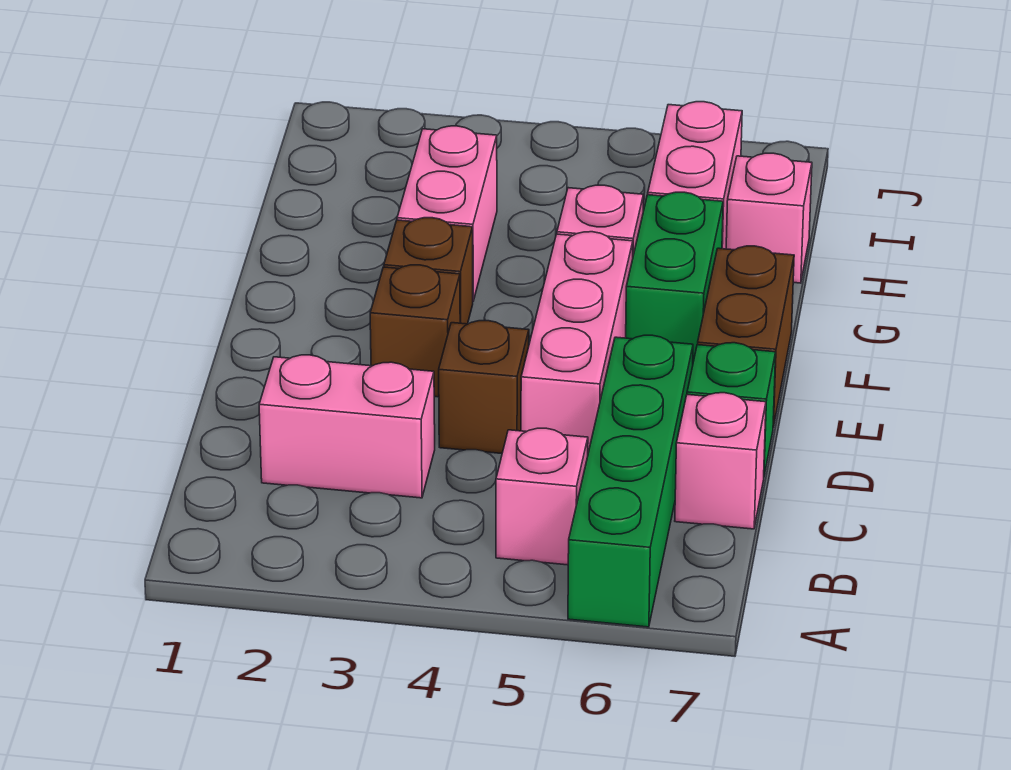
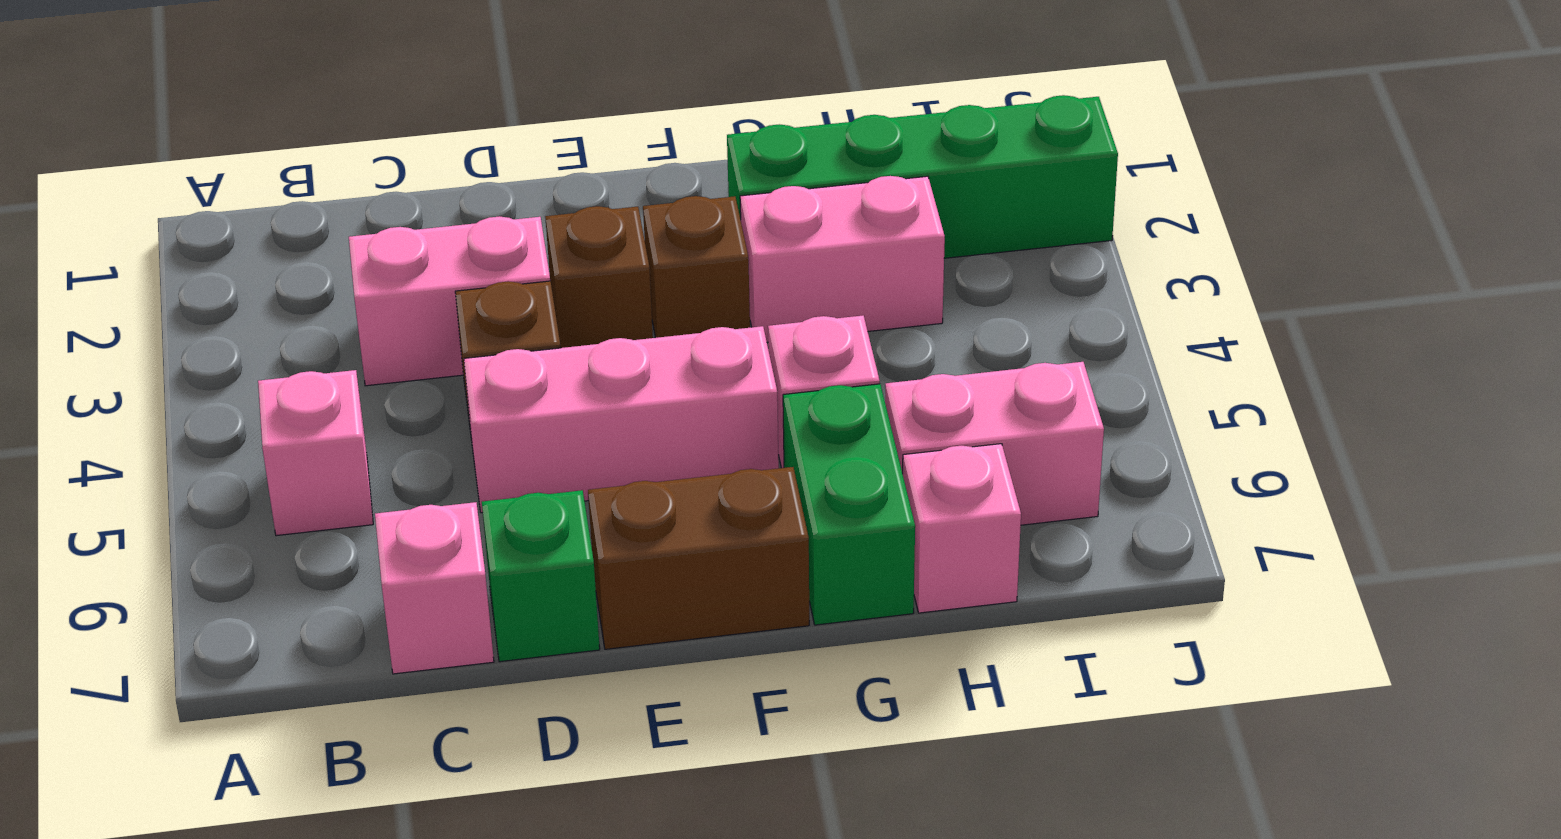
green 1x4 brick [568,335,693,627] -> green 1x4 brick moved to [727,95,1118,258]
pink 1x2 brick [259,355,435,498] -> pink 1x2 brick turned to [349,216,550,386]
green 1x2 brick [626,192,723,362] -> green 1x2 brick turned to [783,384,915,625]

